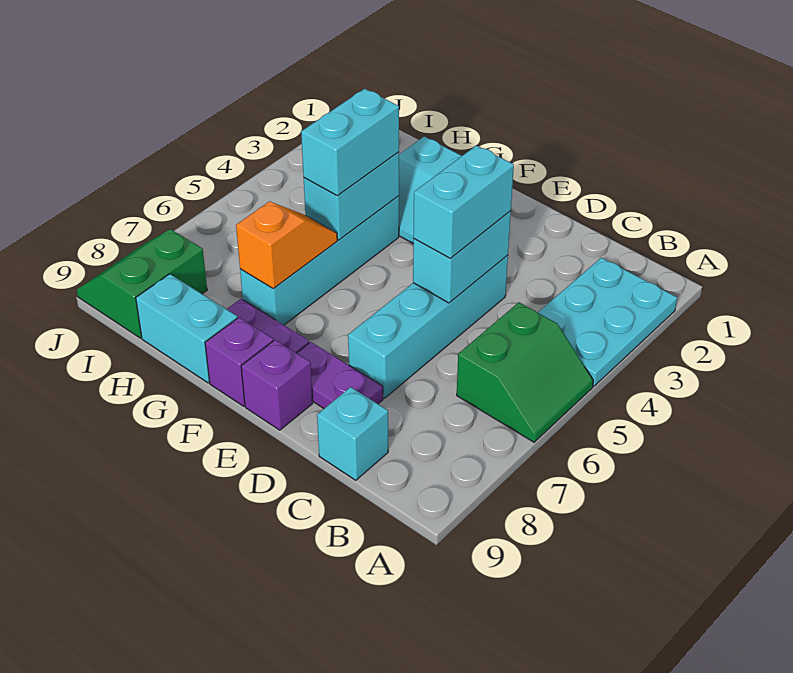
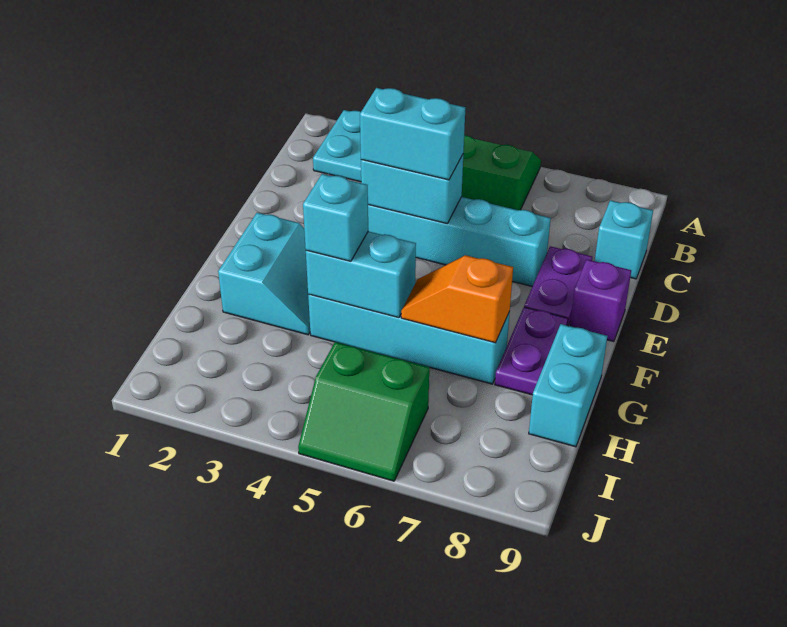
purple 1x1 brick [205,317,273,406] -> none
cyan 1x2 brick [301,89,399,196] -> cyan 1x1 brick [303,174,368,261]
green 2x2 slope [77,229,207,338] -> green 2x2 slope moved to [298,342,429,481]

